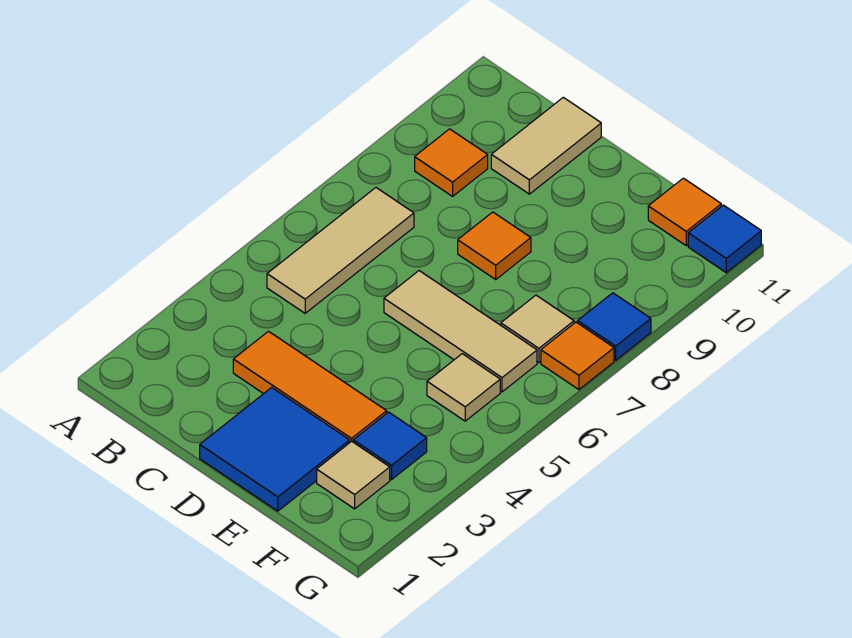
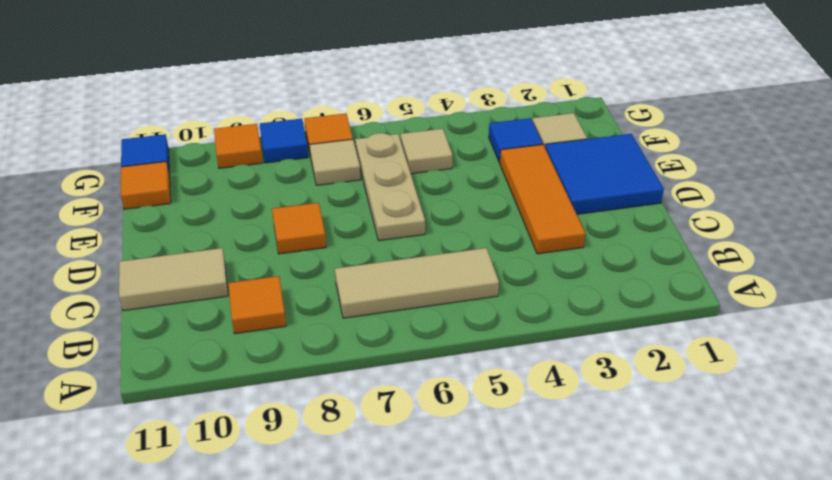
tan 1x3 tile [384,271,537,392] -> tan 1x3 plate [355,133,425,241]
none -> orange 1x1 tile [214,124,263,168]

